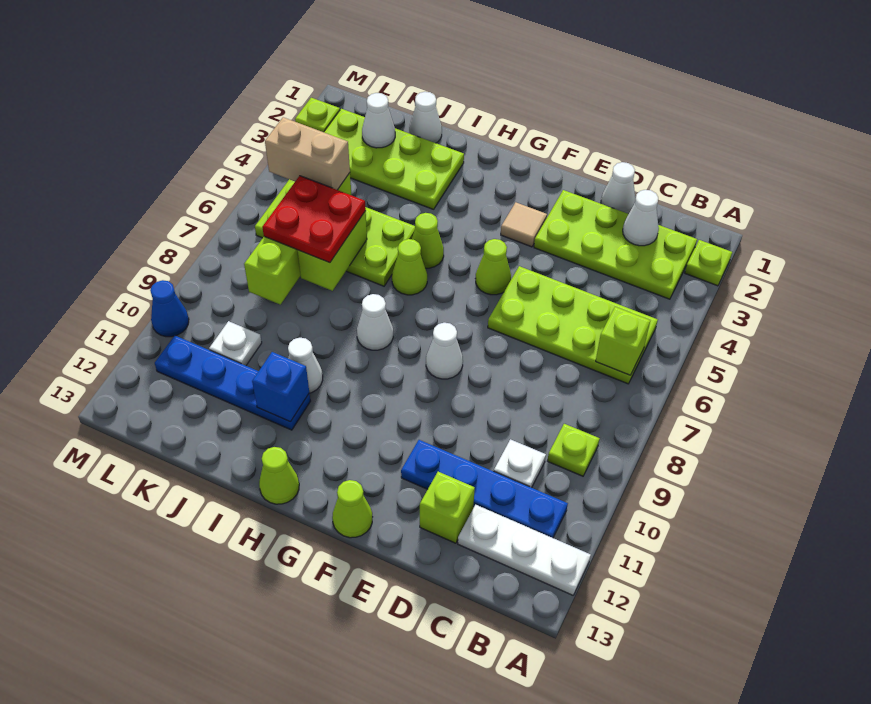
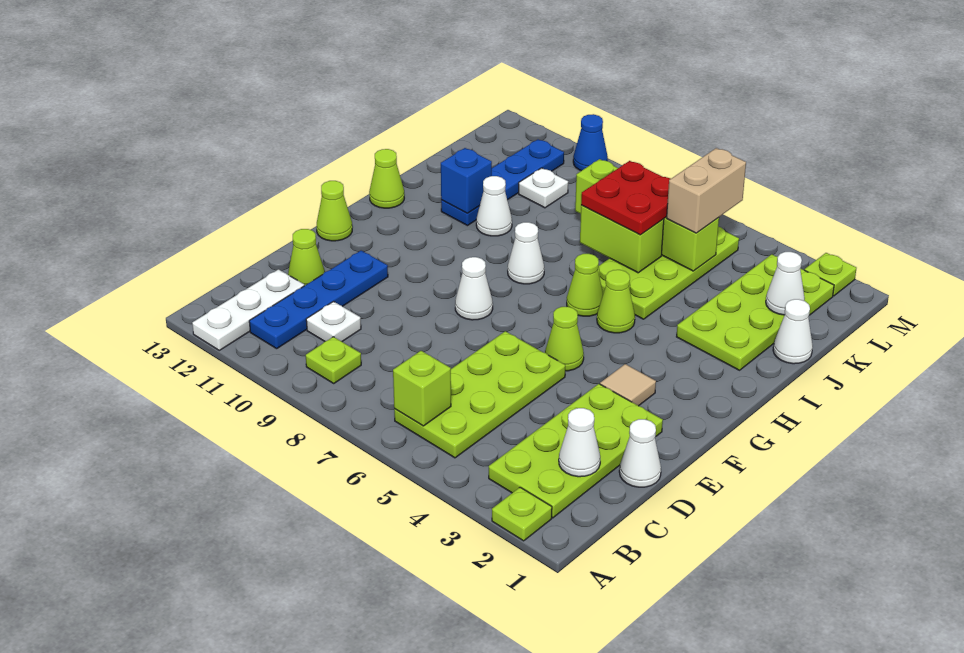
lime 1x1 brick [420,472,475,543] -> lime 1x1 cone [288,229,325,286]

